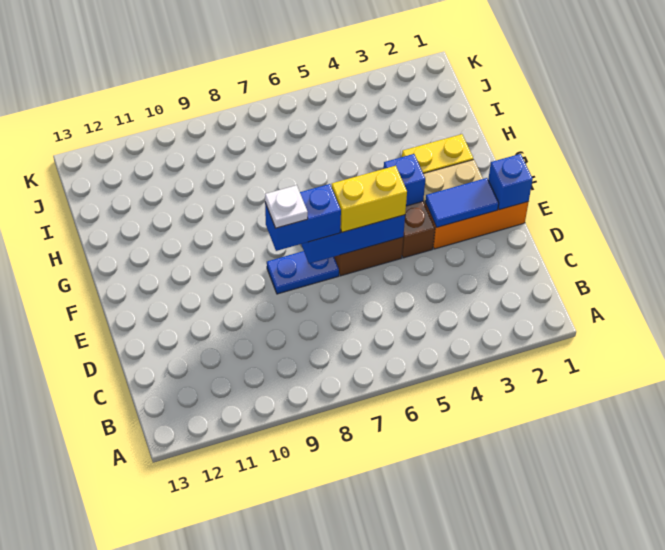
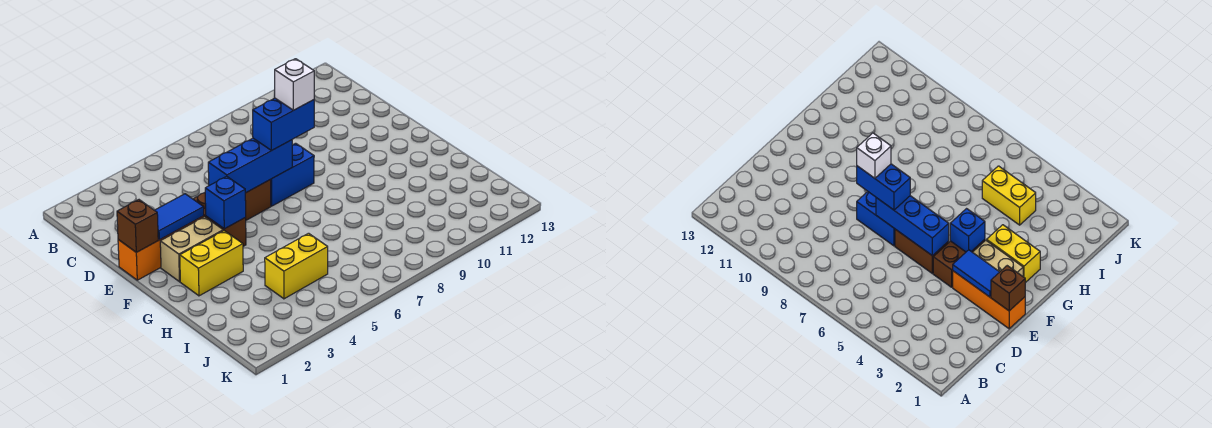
blue 1x1 brick [488,154,533,210] -> brown 1x1 brick [117,200,158,252]
yellow 1x2 brick [332,166,407,232] -> yellow 1x2 brick moved to [265,233,328,299]
blue 1x2 plate [267,251,339,294] -> blue 1x2 brick [270,143,314,206]
white 1x1 plate [265,185,308,228] -> white 1x1 brick [274,59,314,110]

